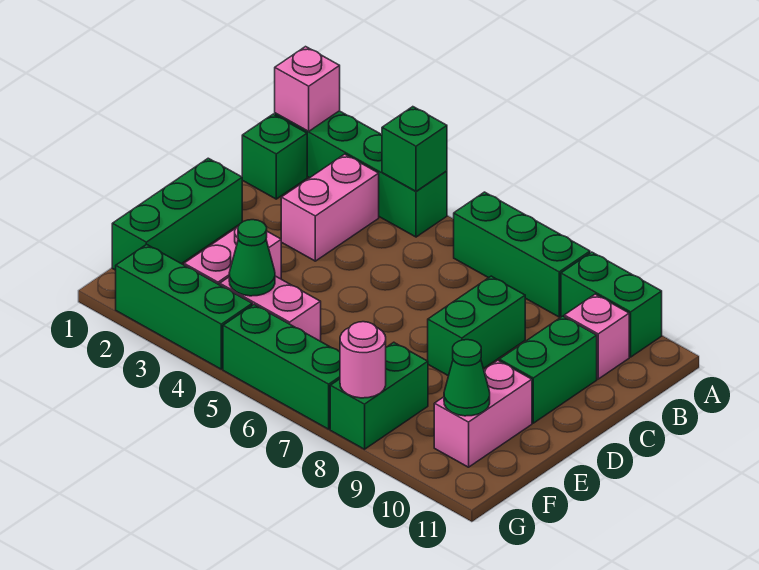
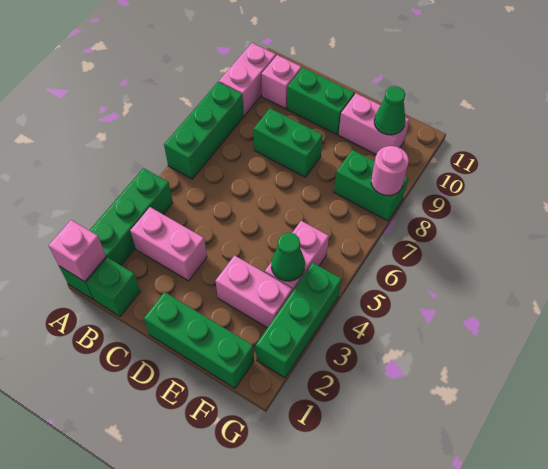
green 1x1 brick [382,107,447,191] -> none
green 1x2 brick [561,252,662,357] -> pink 1x2 brick [219,43,276,116]
green 1x3 brick [223,305,340,429] -> none

